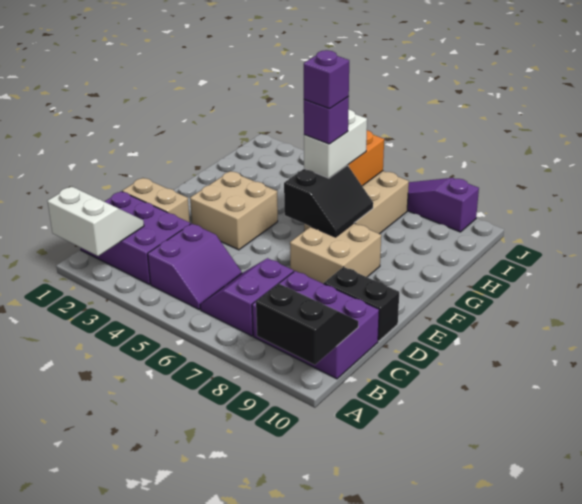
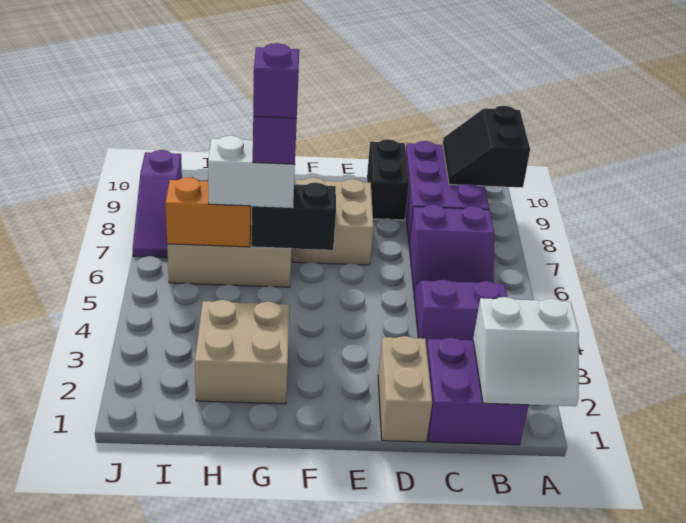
white 2x2 slope [48,186,144,256] -> white 2x2 slope turned to [473,297,579,406]
purple 2x3 brick [81,191,190,284] -> purple 2x2 brick [427,338,528,445]
tan 2x2 brick [190,171,278,250] -> tan 2x2 brick moved to [195,300,290,404]

